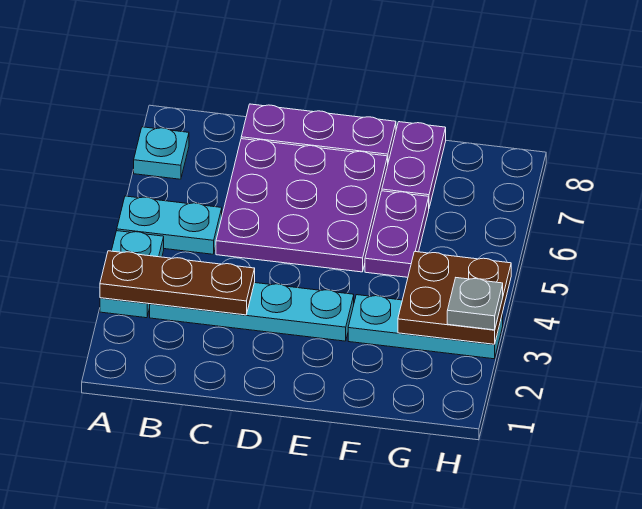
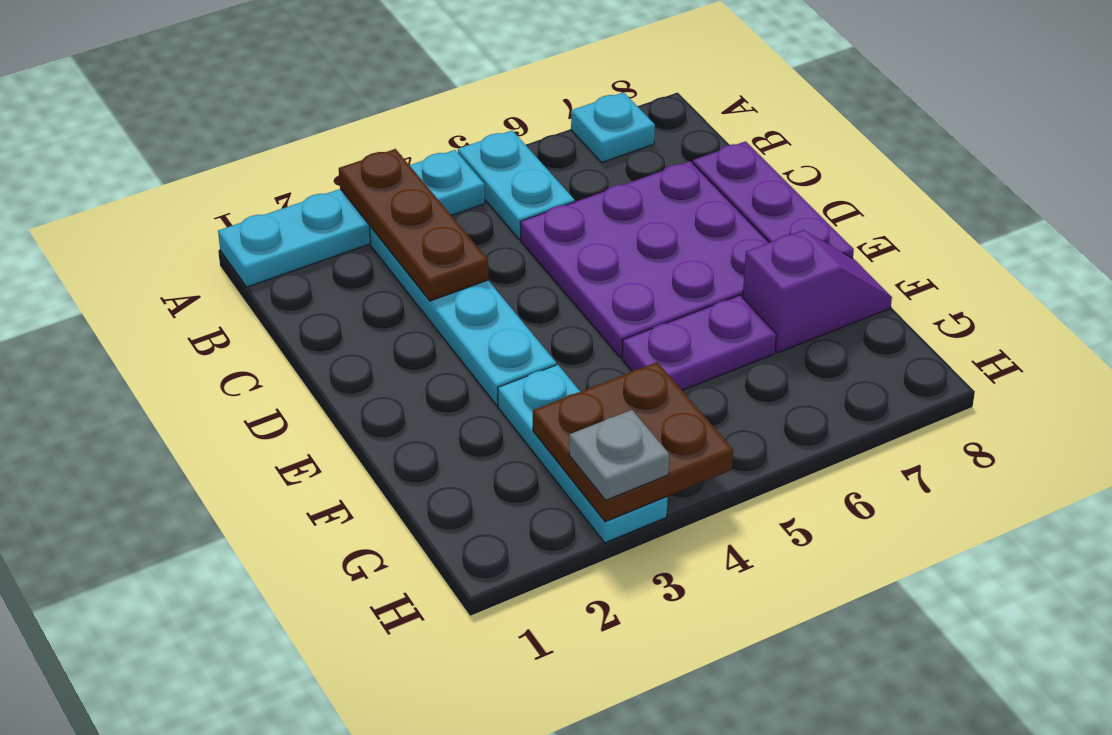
cyan 1x2 plate [100,231,164,318] -> cyan 1x4 plate [218,150,485,287]
purple 1x2 plate [382,122,446,207] -> purple 1x2 slope [743,230,892,353]

